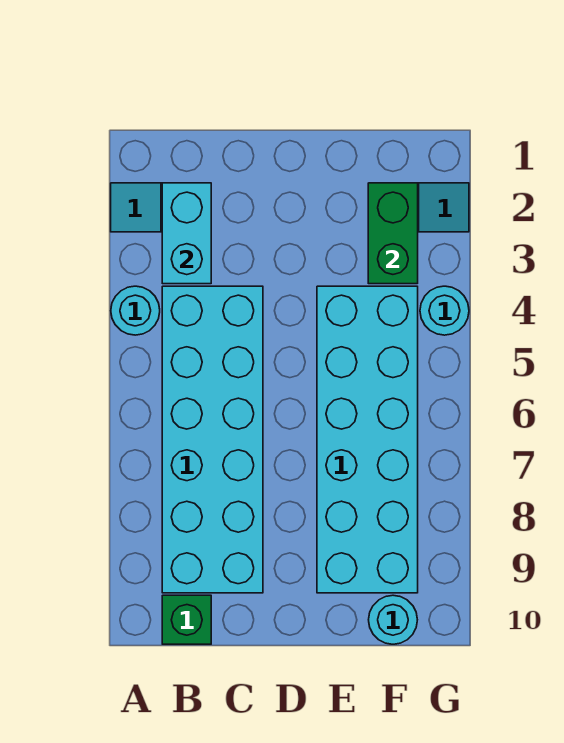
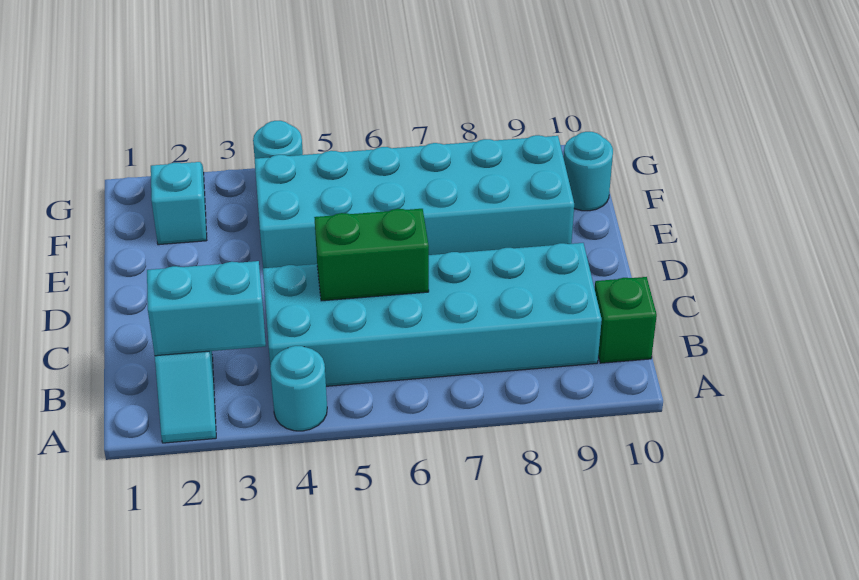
green 1x2 brick [368,183,418,284] -> green 1x2 brick moved to [314,209,429,301]

